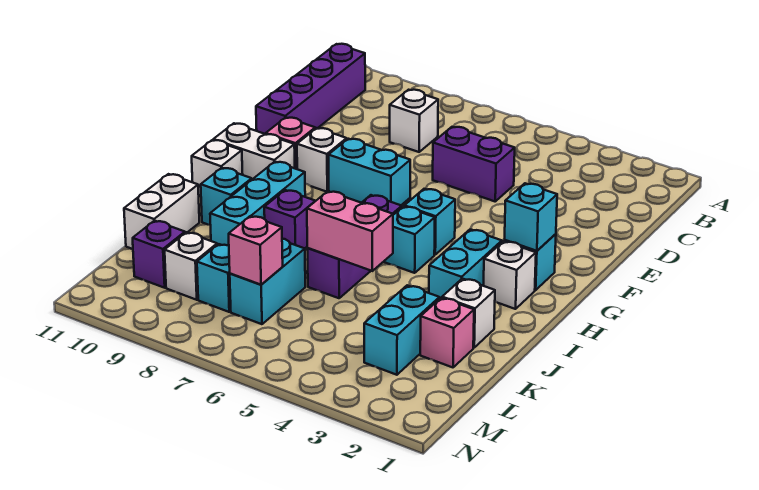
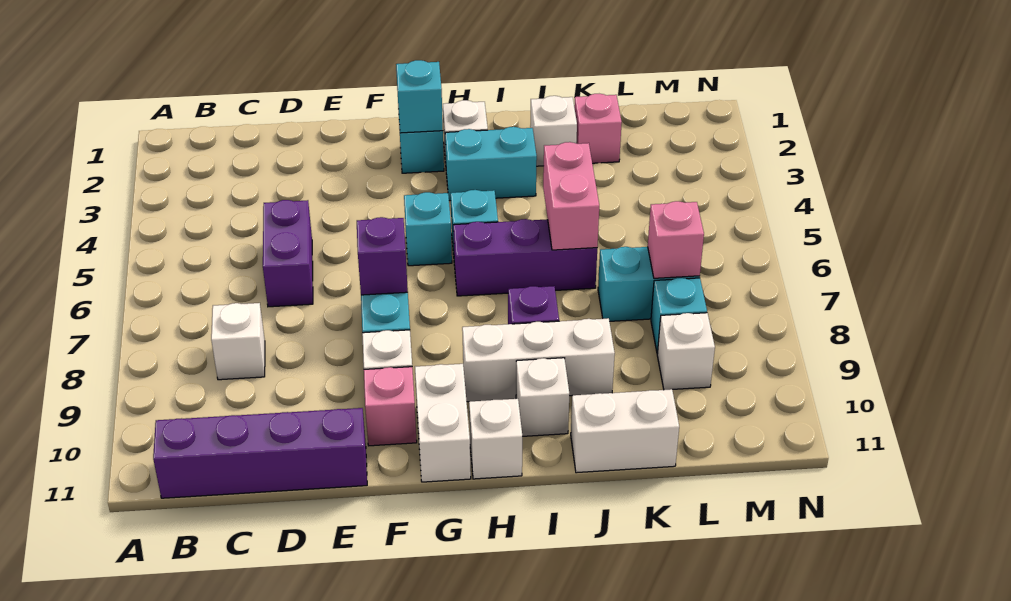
cyan 1x3 brick [210,162,305,246] -> white 1x3 brick [462,318,615,402]
cyan 1x1 brick [201,168,252,225] -> white 1x1 brick [516,358,569,436]
cyan 1x2 brick [364,285,440,375] -> none
purple 1x1 brick [133,221,185,288] -> purple 1x1 brick moved to [357,217,408,295]

